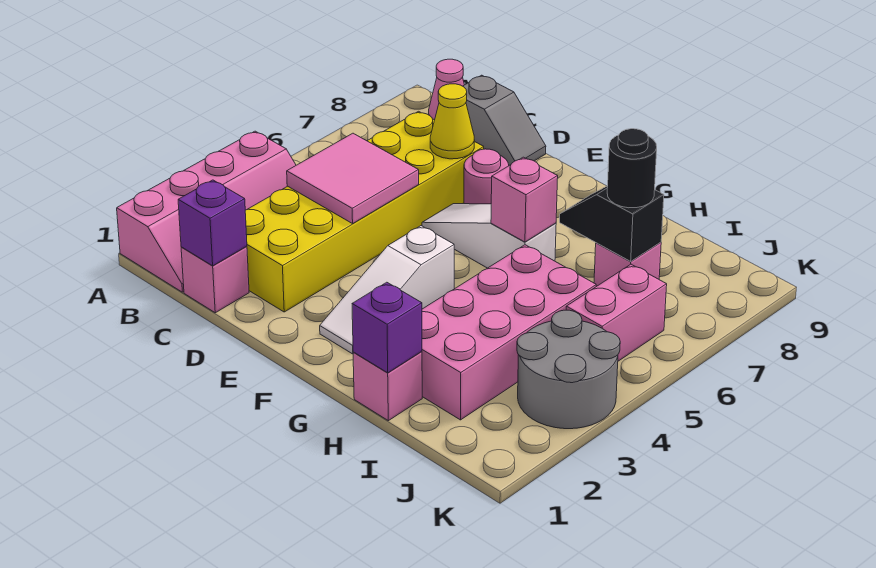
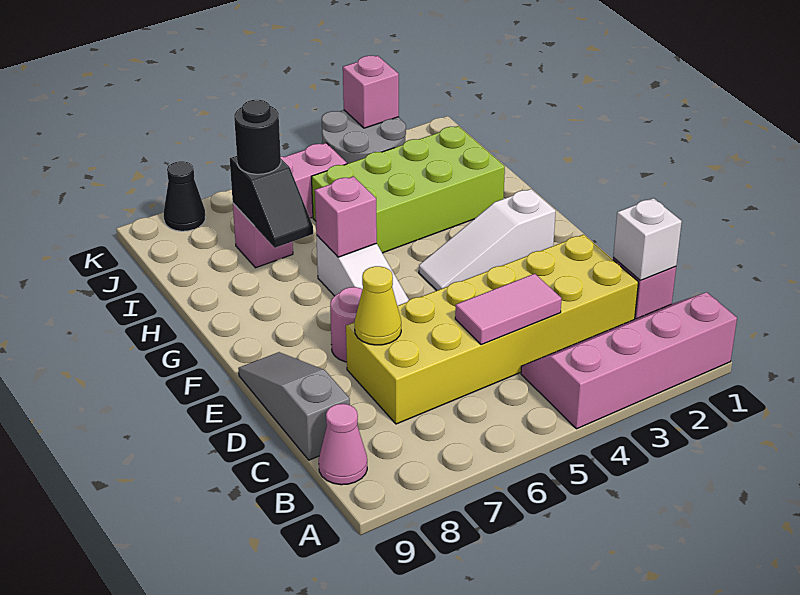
purple 1x1 brick [178,180,247,266] -> white 1x1 brick [613,198,682,280]
pink 2x2 tile [287,133,419,224] -> pink 1x2 tile [455,274,562,345]
grey 1x2 slope [463,75,546,165] -> grey 1x3 slope [238,352,350,460]
white 1x3 slope [320,226,454,354] -> white 1x3 slope turned to [419,189,556,290]
pink 1x1 brick [353,351,422,421] -> pink 1x1 brick moved to [343,56,399,128]
purple 1x1 brick [352,282,422,373] -> none
pink 2x4 brick [422,245,596,420] -> lime 2x4 brick [311,126,505,253]
none -> black 1x1 cone [164,161,205,231]

